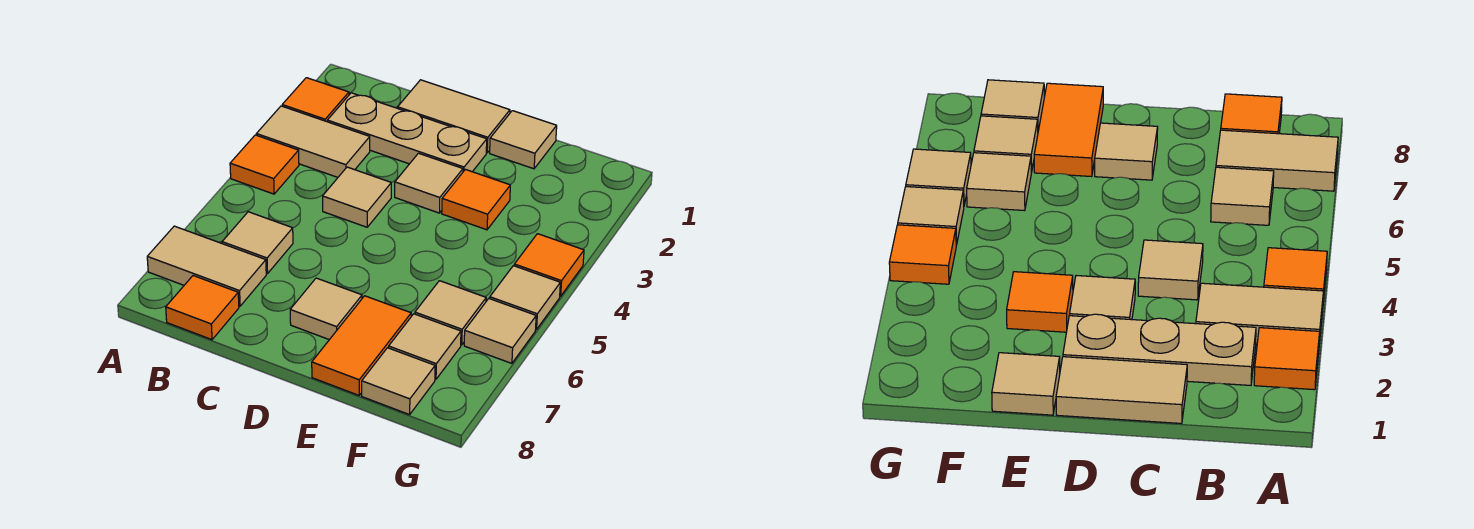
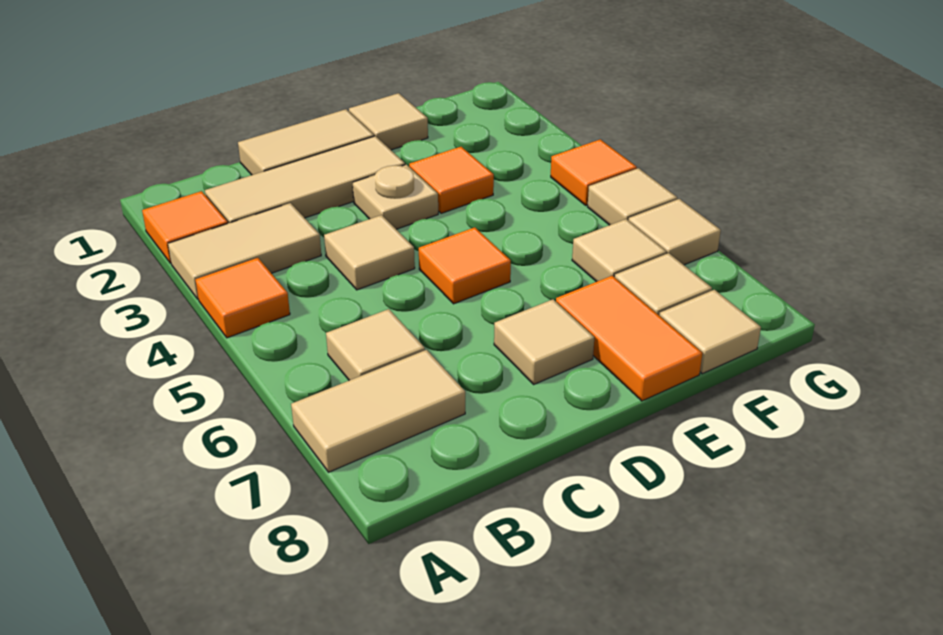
tan 1x3 plate [327,93,487,172] -> tan 1x3 tile [205,136,405,223]
orange 1x1 tile [166,276,239,340] -> orange 1x1 tile moved to [419,227,511,304]
tan 1x1 tile [395,153,463,213] -> tan 1x1 plate [353,165,438,229]

